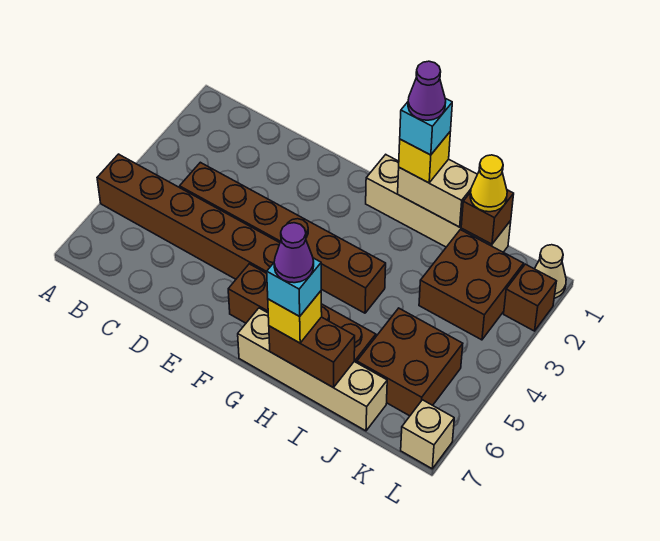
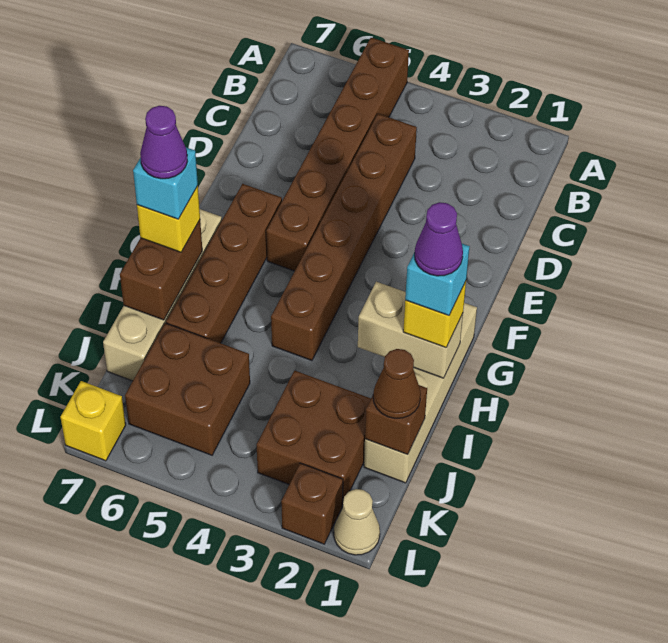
tan 1x2 brick [398,159,477,227] -> tan 1x2 brick turned to [358,282,463,378]
yellow 1x1 cone [470,155,507,212] -> brown 1x1 cone [373,349,421,418]
tan 1x1 brick [401,400,454,469] -> yellow 1x1 brick [61,381,126,461]

